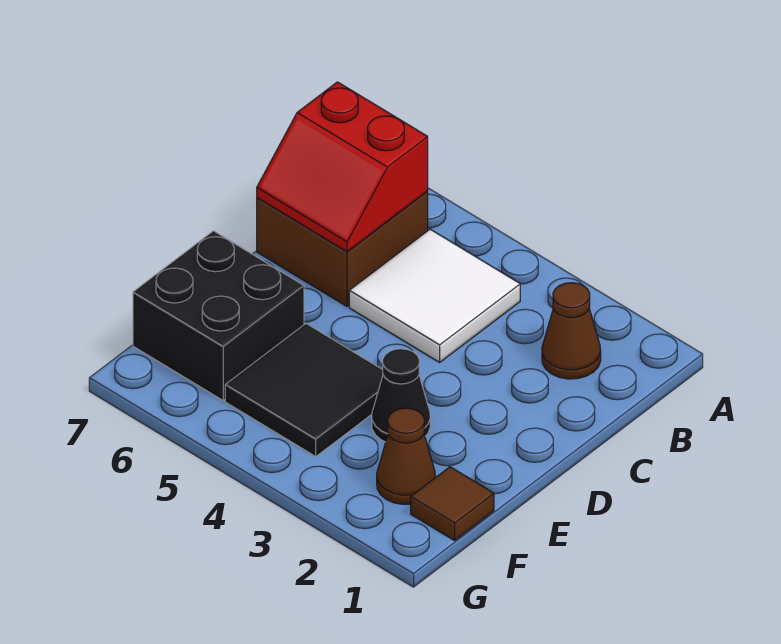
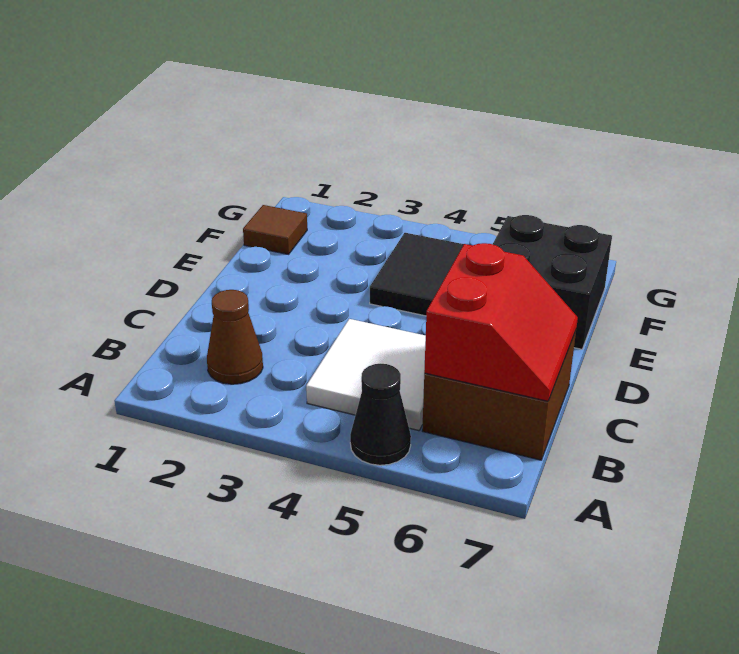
red 2x2 slope [257,82,428,252] -> red 2x2 slope turned to [424,243,578,401]
black 1x1 cone [372,349,430,442] -> black 1x1 cone moved to [350,364,411,465]
brown 1x1 cone [377,408,435,504] -> none

